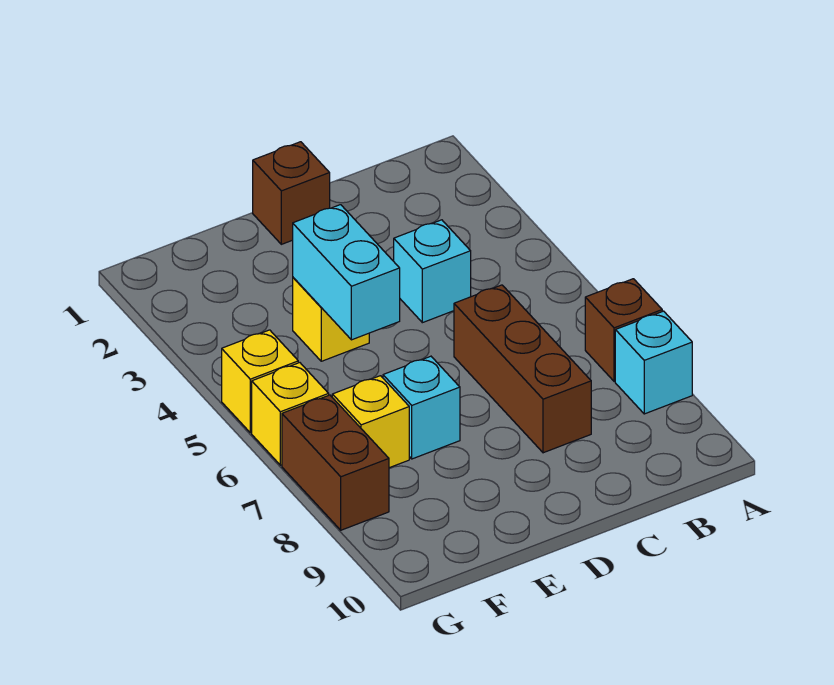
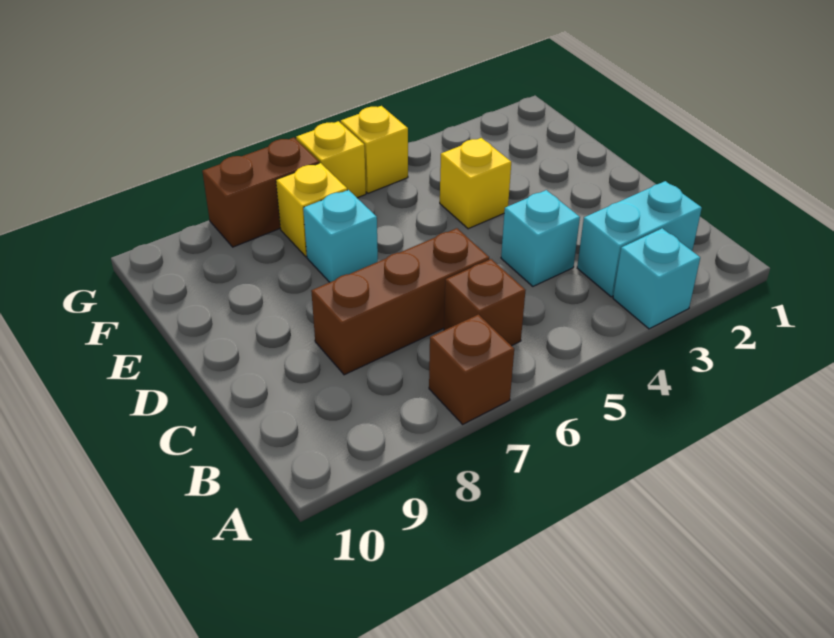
cyan 1x1 brick [615,311,692,414] -> cyan 1x1 brick moved to [613,228,700,329]
brown 1x1 brick [253,142,330,244] -> brown 1x1 brick moved to [444,259,526,346]
cyan 1x2 brick [293,205,400,340] -> cyan 1x2 brick moved to [577,181,702,297]

